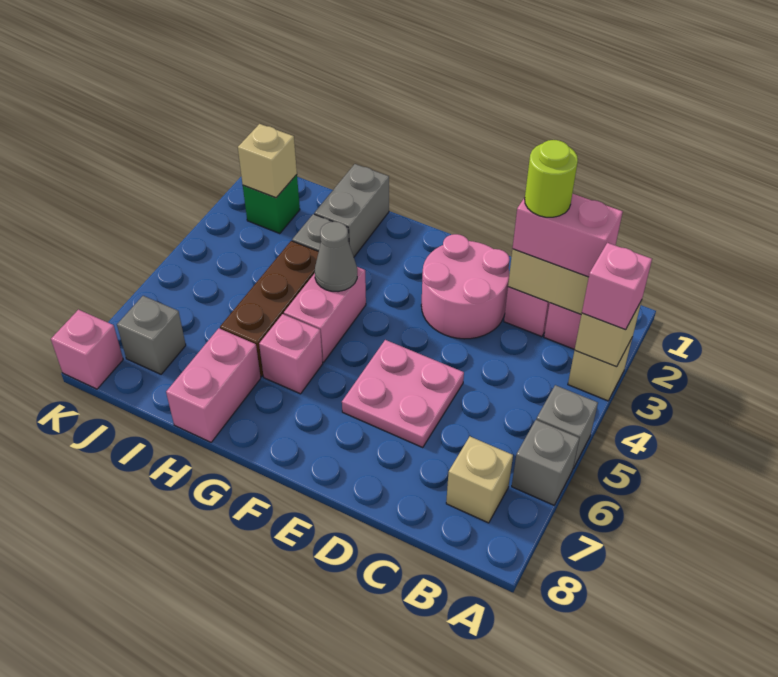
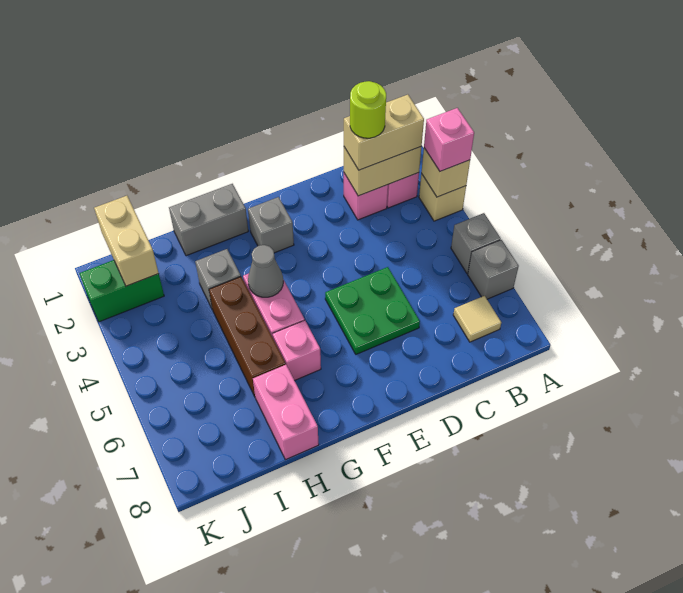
pink 1x2 brick [513,194,623,277] -> tan 1x2 brick [344,95,424,170]
tan 1x1 brick [446,436,513,523] -> tan 1x1 tile [453,296,501,342]
pink 2x2 round brick [421,234,510,339] -> none
pink 2x2 plate [342,340,464,447] -> green 2x2 plate [325,267,420,354]
grey 1x2 brick [314,164,389,257] -> grey 1x2 brick turned to [169,184,248,256]
green 1x1 brick [243,175,300,234] -> green 1x2 brick [79,260,164,322]
tan 1x1 brick [238,124,297,198] -> tan 1x2 brick [94,196,159,286]
grey 1x1 brick [117,296,186,374] -> grey 1x1 brick moved to [248,197,294,253]
pink 1x1 brick [51,310,123,389] -> none

